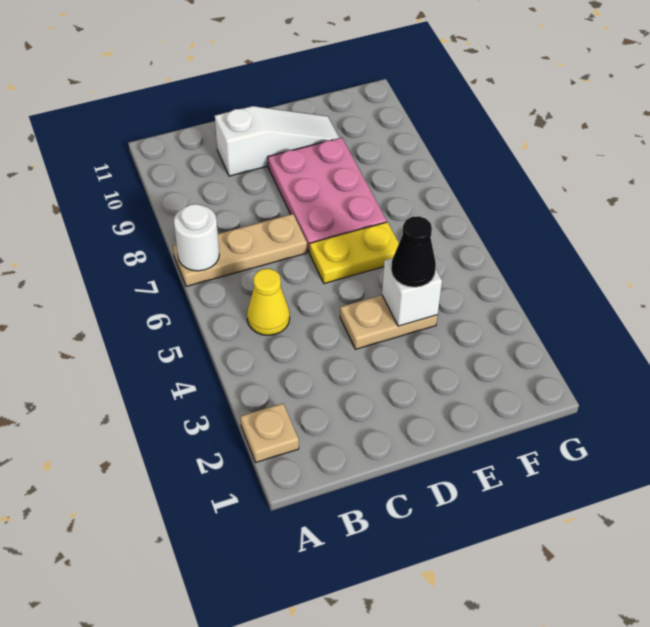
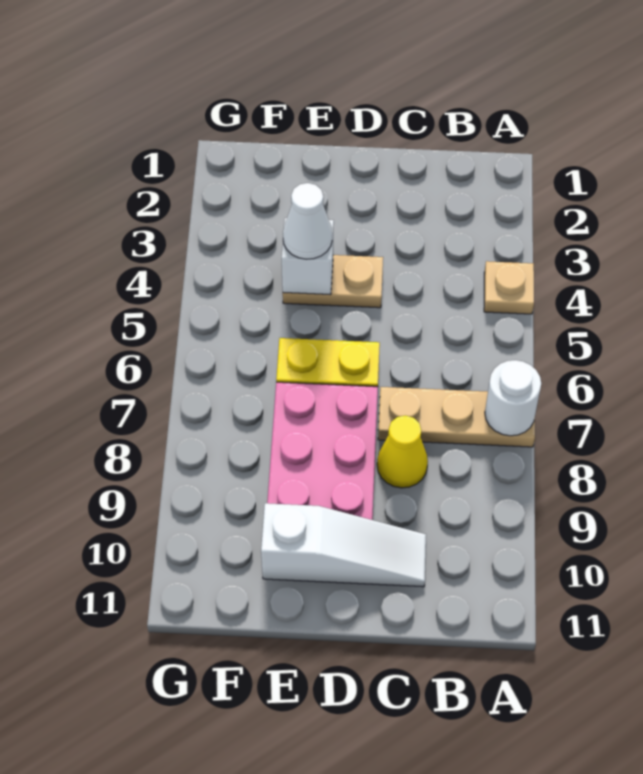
tan 1x1 plate [240,403,299,462] -> tan 1x1 plate moved to [484,261,534,314]
yellow 1x1 cone [247,269,290,335] -> yellow 1x1 cone moved to [377,416,428,488]
white 1x3 slope [215,106,339,176] -> white 1x3 slope turned to [261,503,426,587]
black 1x1 cone [391,216,436,287] -> white 1x1 cone [283,183,332,259]

